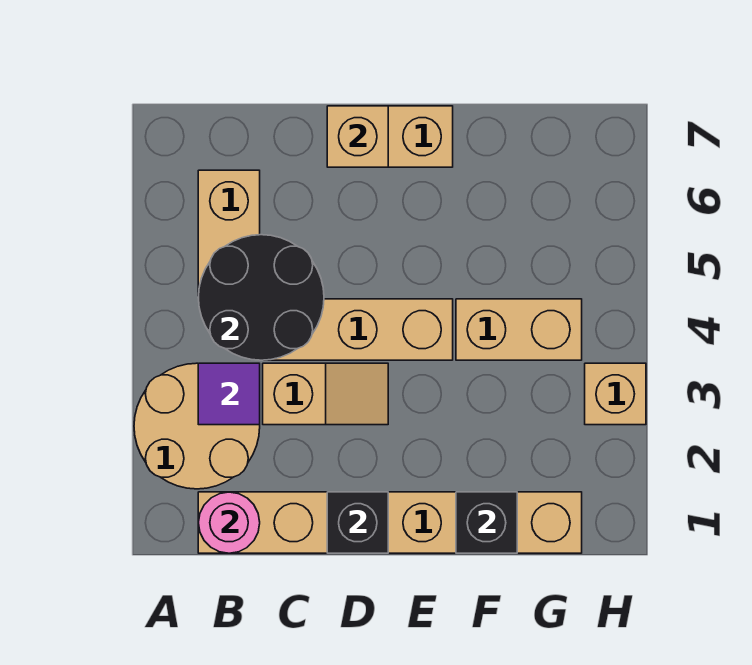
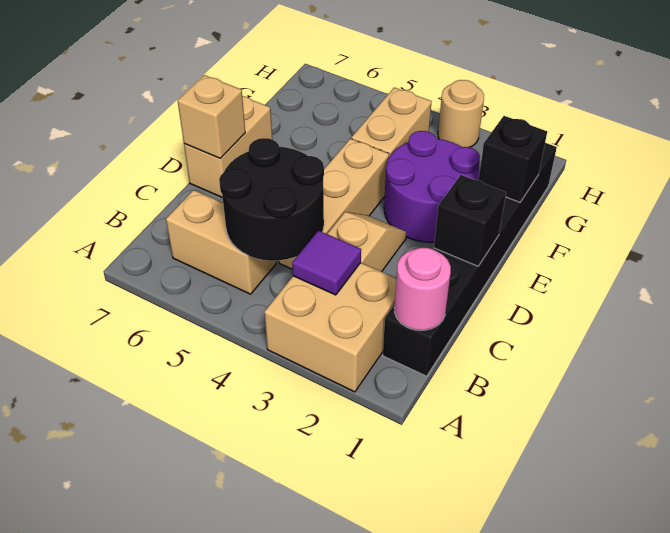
tan 2x2 round brick [134,363,260,489] -> tan 2x2 brick [264,263,396,392]
tan 1x6 brick [198,492,582,553] -> black 1x6 brick [383,143,557,376]
none -> purple 2x2 round brick [384,131,480,242]
tan 1x1 brick [585,363,646,425] -> tan 1x1 round brick [438,80,484,147]

